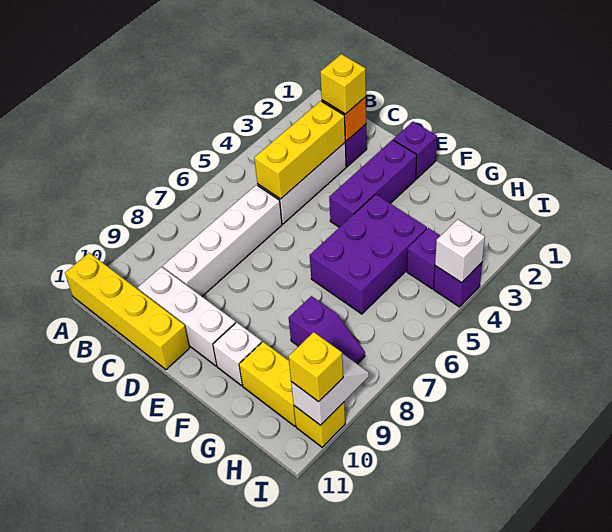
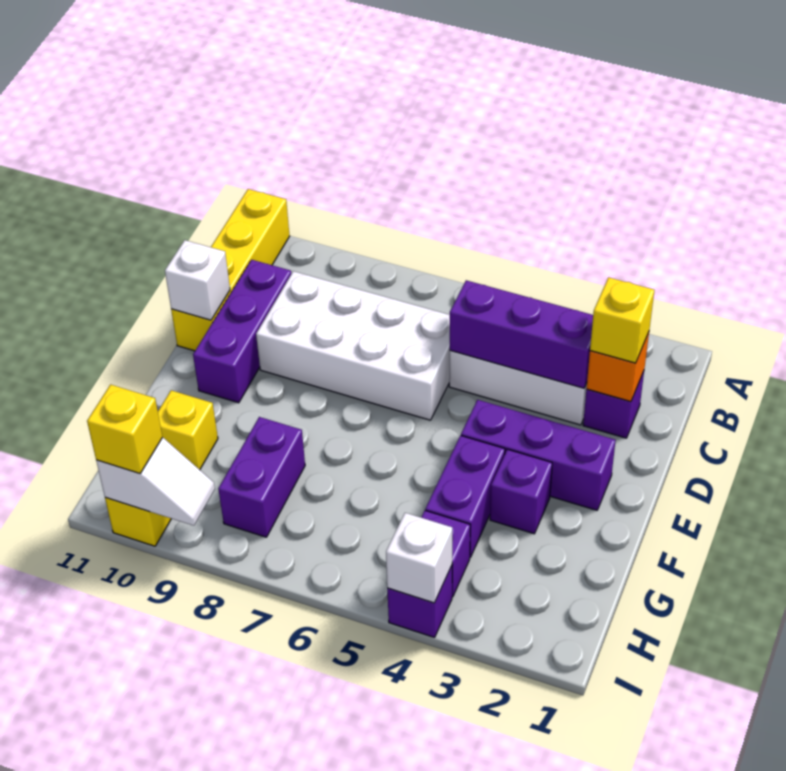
yellow 1x3 brick [254,101,345,199] -> purple 1x3 brick [450,280,593,388]
white 1x4 brick [163,185,282,296] -> white 2x4 brick [256,271,450,420]
white 1x3 brick [138,267,236,366] -> purple 1x3 brick [193,260,291,403]
purple 1x1 brick [393,122,437,179] -> purple 1x1 brick moved to [490,449,552,534]
purple 2x3 brick [310,194,427,314] -> purple 1x2 brick [425,436,505,557]
white 1x1 brick [213,322,262,386] -> white 1x1 brick moved to [165,240,230,320]
purple 1x2 slope [289,296,365,364] -> purple 1x2 brick [218,417,305,537]
yellow 1x2 brick [239,342,296,426] -> yellow 1x1 brick [158,390,218,470]

